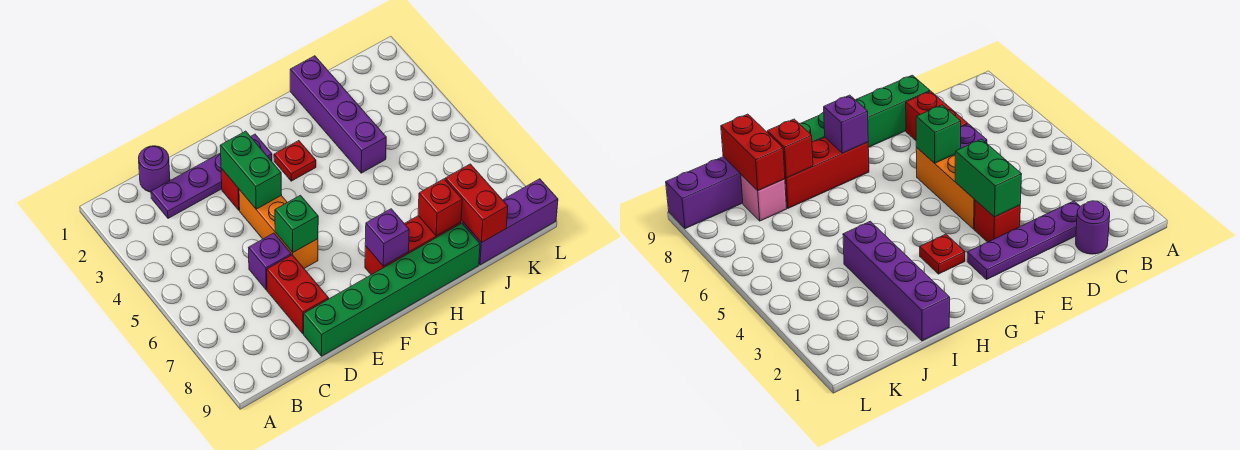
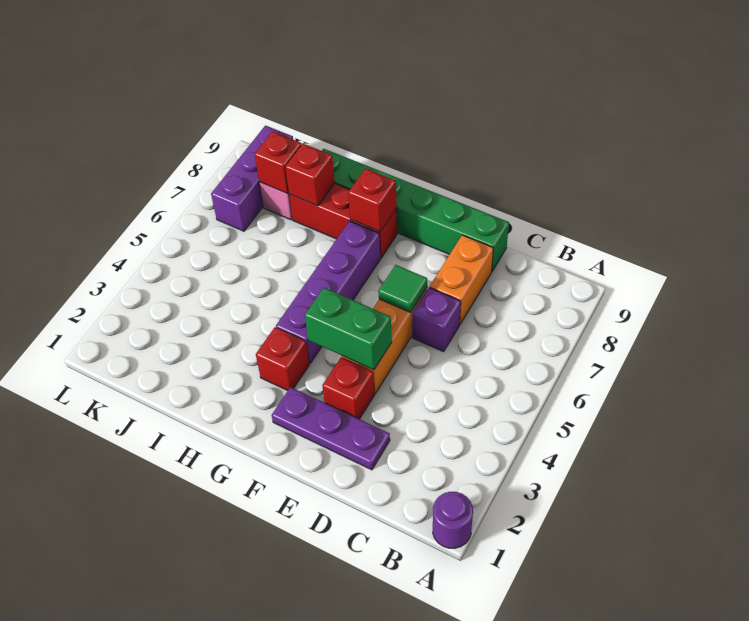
purple 1x1 round brick [139,146,170,192] -> purple 1x1 round brick moved to [433,492,473,548]
purple 1x4 plate [151,134,272,218] -> purple 1x3 plate [272,387,390,470]
red 1x2 brick [267,255,329,334] -> orange 1x2 brick [430,235,493,324]
green 1x2 brick [220,131,282,209] -> green 1x2 brick turned to [305,288,392,370]
green 1x1 brick [275,195,318,252] -> green 1x1 tile [379,265,427,313]
red 1x1 plate [274,141,316,181] -> red 1x1 brick [256,327,309,391]
purple 1x1 brick [365,209,409,266] -> red 1x1 brick [348,168,397,232]
purple 1x4 brick [290,56,386,173] -> purple 1x4 brick moved to [276,221,381,363]
red 1x2 brick [445,164,508,243] -> red 1x1 brick [255,131,302,193]
purple 1x3 brick [463,179,558,265] -> purple 1x3 brick turned to [211,126,293,231]

